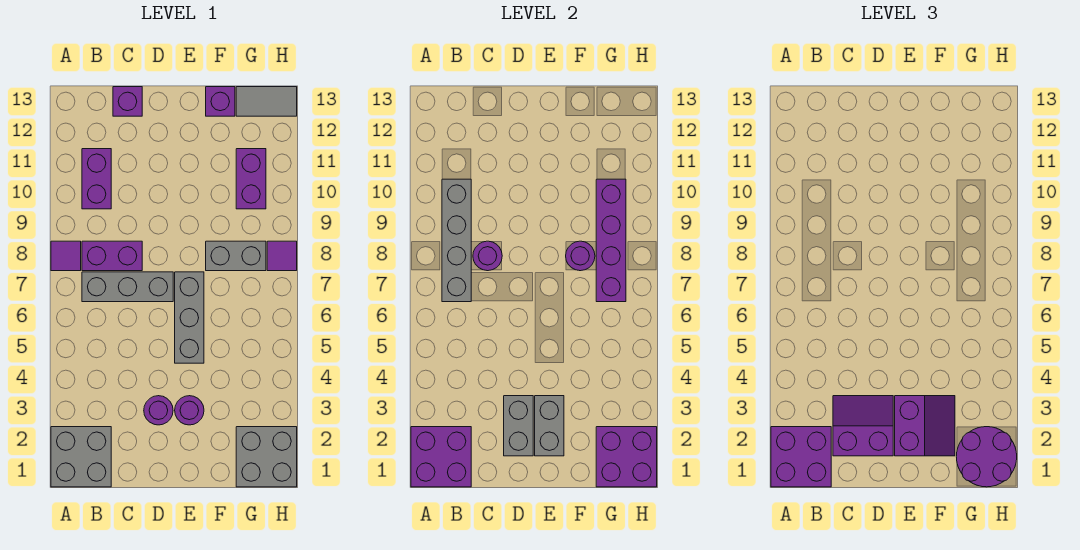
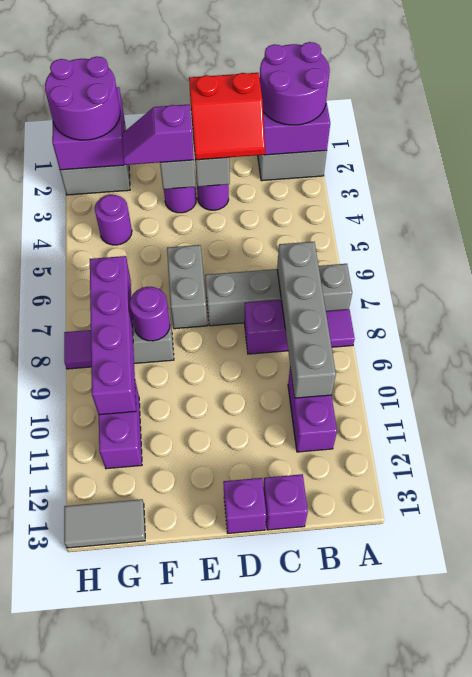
purple 2x2 brick [771,427,831,487] -> purple 2x2 round brick [259,42,330,125]
grey 1x3 brick [82,272,173,302] -> grey 1x4 brick [205,264,352,326]
purple 2x2 slope [833,396,893,456] -> red 2x2 slope [189,73,265,160]
purple 1x1 round brick [473,241,502,271] -> purple 1x1 round brick moved to [95,195,132,245]
purple 2x2 slope [895,396,955,456] -> purple 1x2 slope [122,105,194,165]
grey 1x3 brick [175,272,204,363] -> grey 1x2 brick [167,245,207,329]
purple 1x1 brick [206,87,235,116] -> purple 1x1 brick moved to [223,478,266,533]

